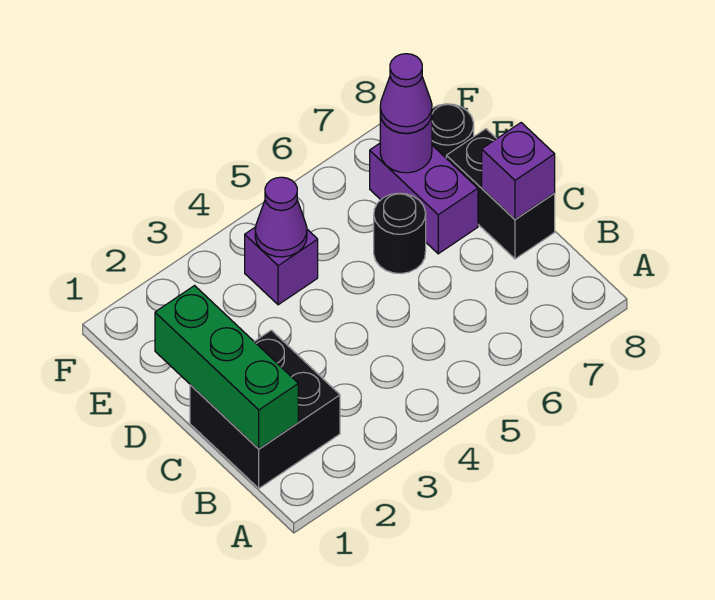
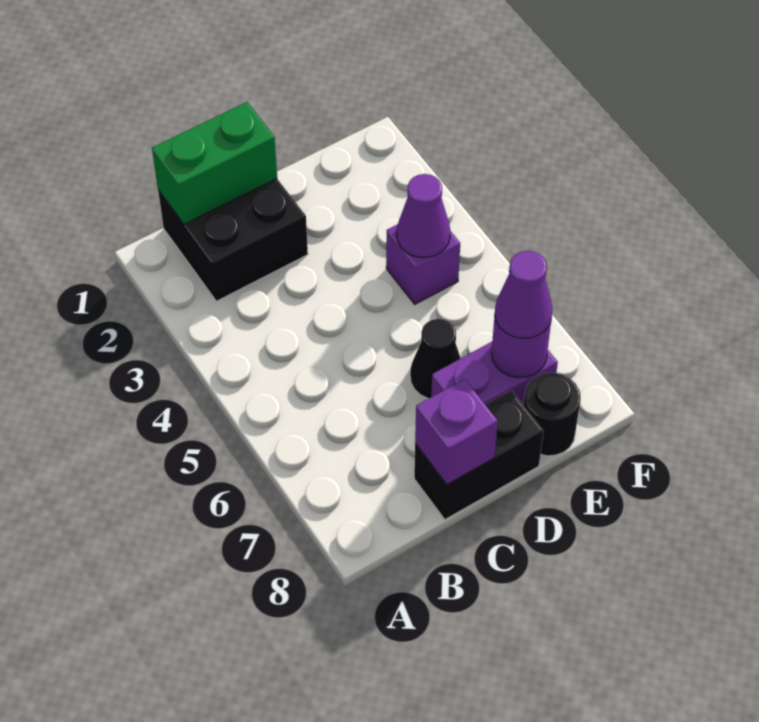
green 1x3 brick [155,286,298,449] -> green 1x2 brick [152,102,277,224]
black 1x1 round brick [374,193,426,274] -> black 1x1 cone [410,319,461,399]

